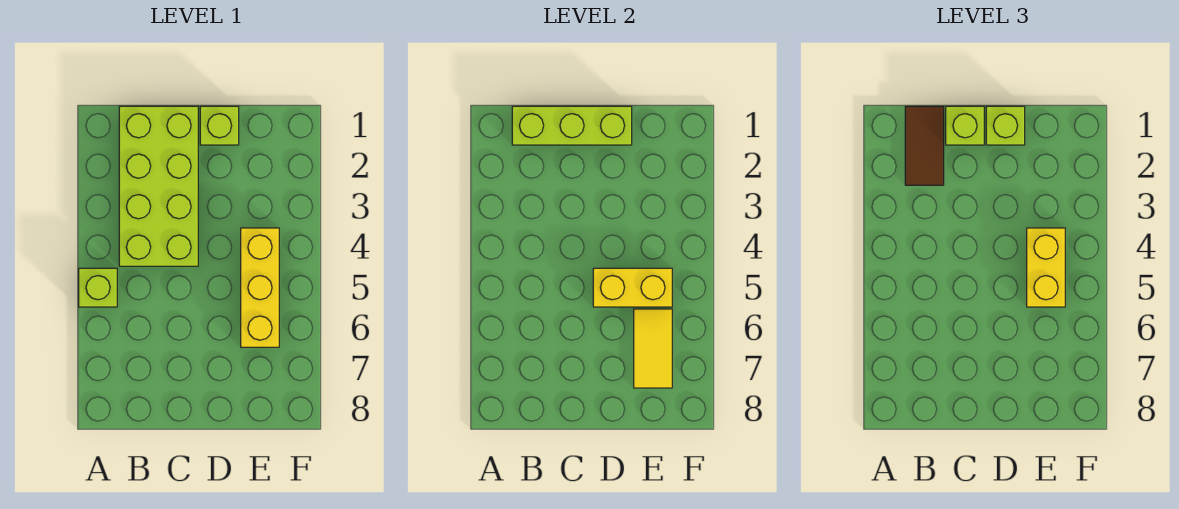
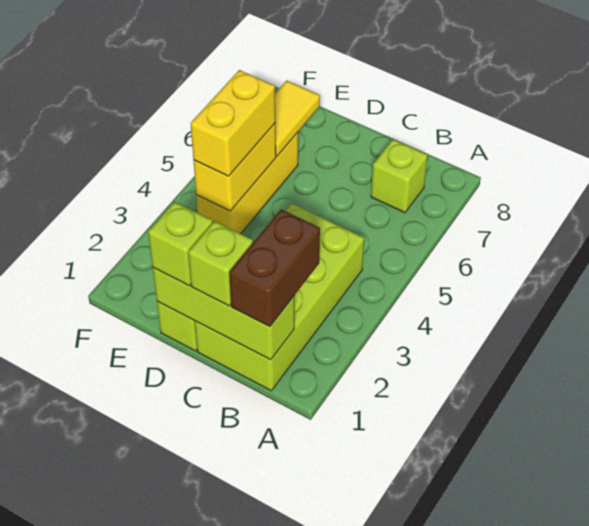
lime 1x1 brick [79,268,117,307] -> lime 1x1 brick moved to [371,139,428,213]
brown 1x2 tile [905,106,944,185] -> brown 1x2 brick [229,209,320,327]
yellow 1x2 brick [593,268,672,307] -> yellow 1x2 brick turned to [193,124,276,211]

